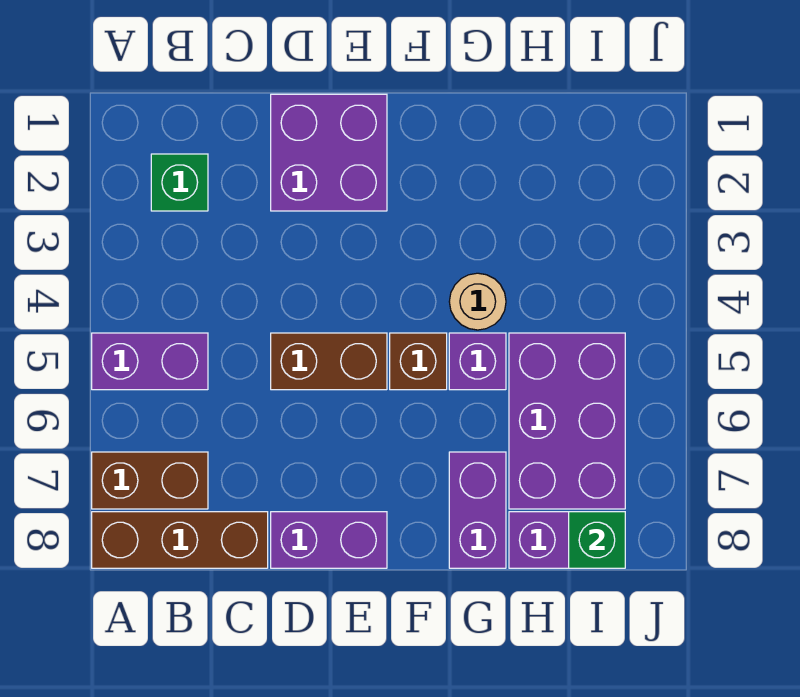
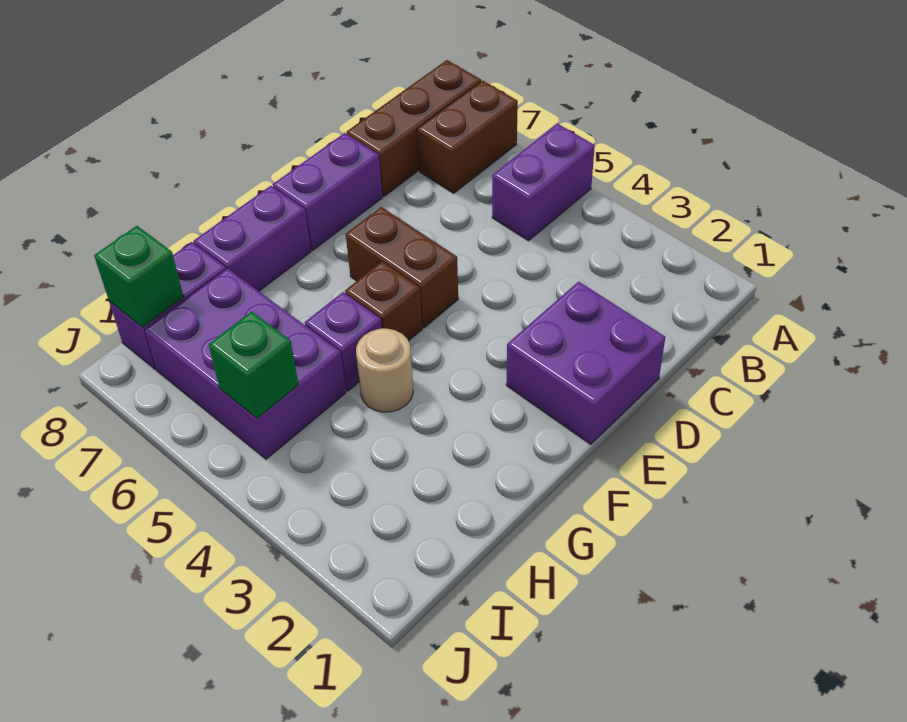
green 1x1 brick [151,154,208,211] -> green 1x1 brick moved to [209,311,298,418]
brown 1x2 brick [271,333,387,390] -> brown 1x2 brick turned to [346,207,458,328]
purple 1x2 brick [449,452,506,568] -> purple 1x2 brick turned to [194,186,311,291]

